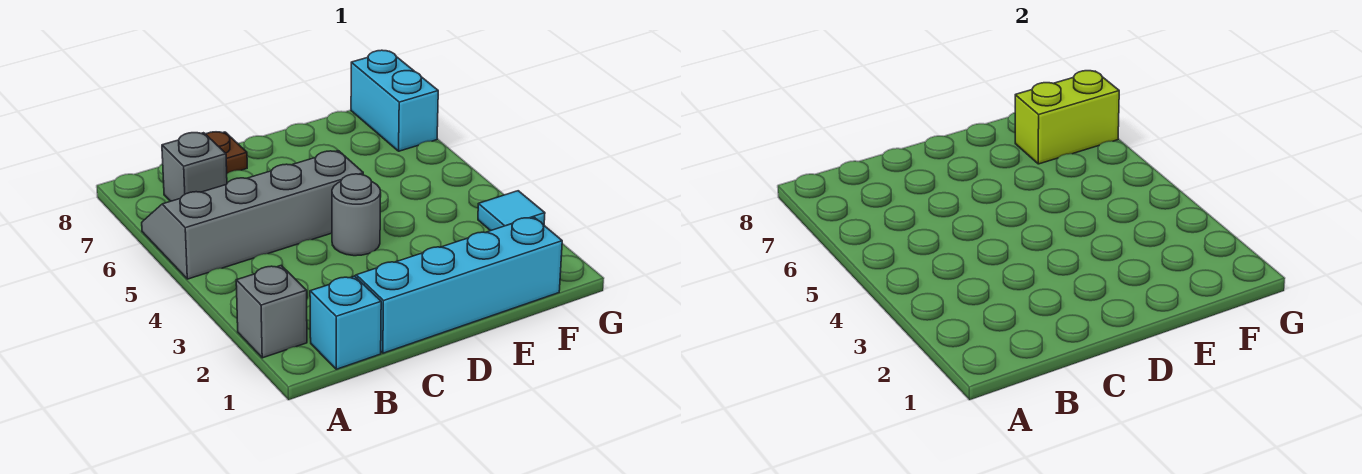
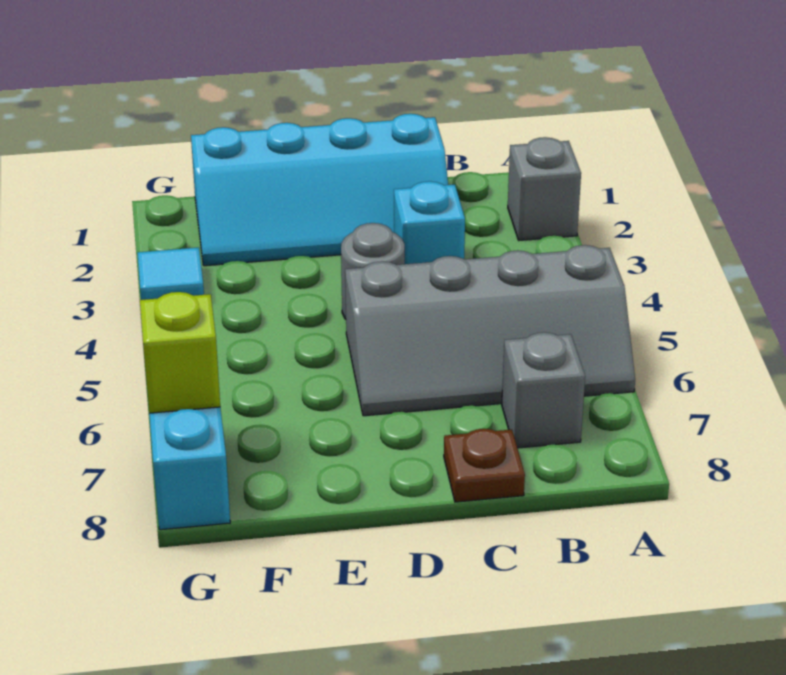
cyan 1x1 brick [310,276,381,369] -> cyan 1x1 brick moved to [394,181,465,264]
lime 1x2 brick [1015,71,1119,164] -> lime 1x1 brick [140,292,220,413]

